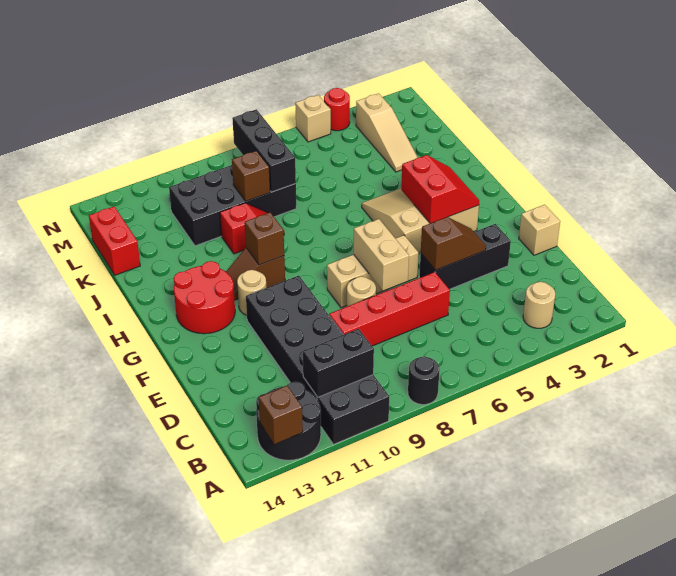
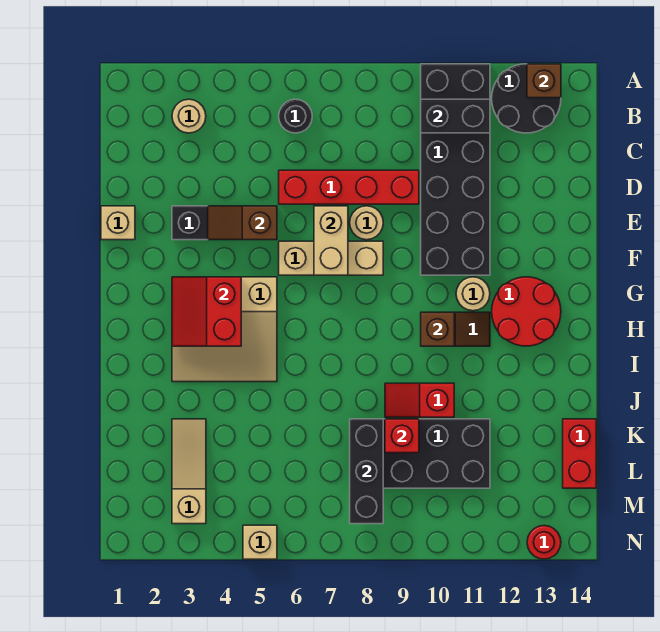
black 1x1 round brick [408,356,440,405] -> black 1x1 round brick moved to [279,99,312,133]
brown 1x1 brick [232,151,270,201] -> red 1x1 brick [385,419,419,453]
red 1x1 round brick [324,88,350,131] -> red 1x1 round brick moved to [527,526,561,559]

